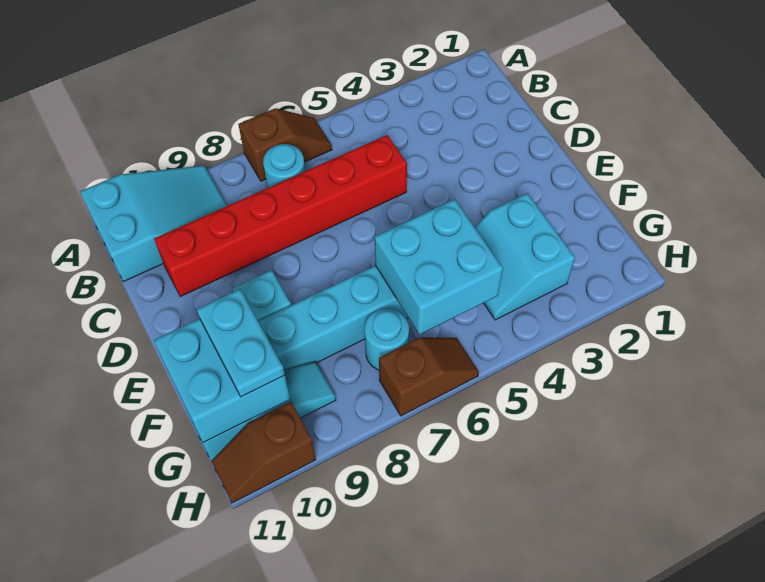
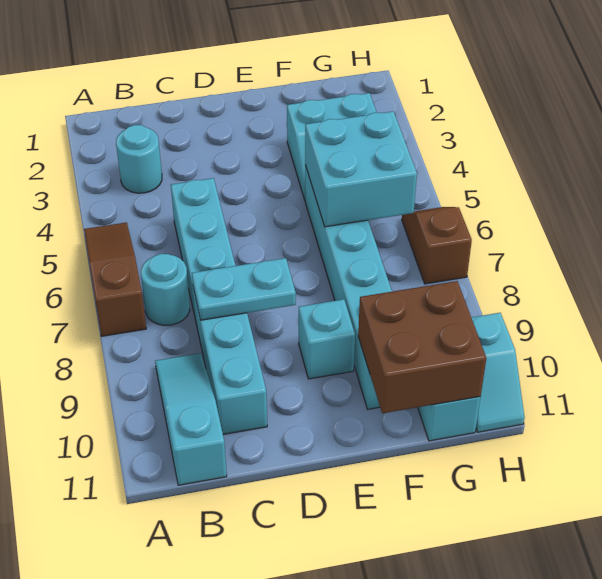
brown 1x2 slope [238,108,332,181] -> brown 1x3 slope [84,222,146,336]
cyan 2x3 slope [80,165,227,282] -> cyan 1x3 slope [155,353,227,485]
red 1x6 brick [154,135,407,297] -> cyan 1x6 brick [171,178,267,434]
cyan 2x2 brick [154,319,290,443] -> brown 2x2 brick [358,281,486,413]
cyan 1x2 plate [197,289,285,397] -> cyan 1x2 plate moved to [192,258,296,320]
cyan 1x1 round brick [365,309,409,370] -> cyan 1x1 round brick moved to [116,125,162,193]
brown 1x2 slope [211,402,316,503] -> cyan 1x2 slope [471,313,525,432]

